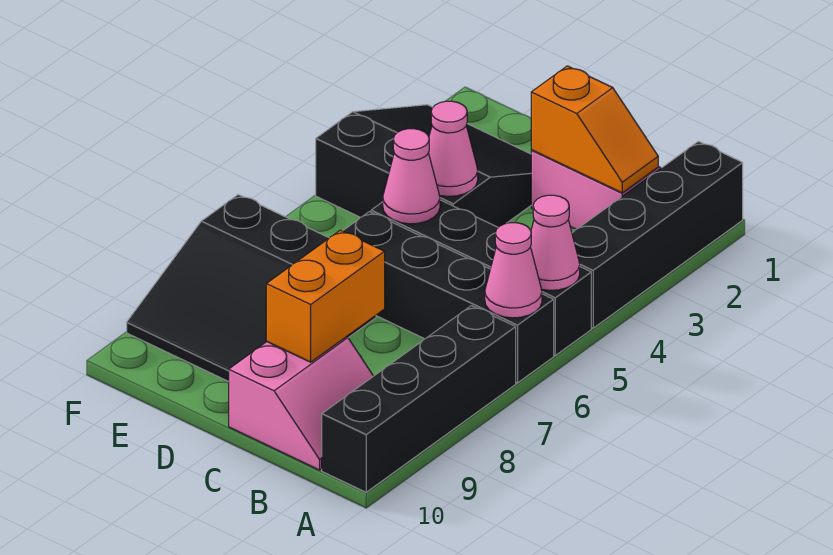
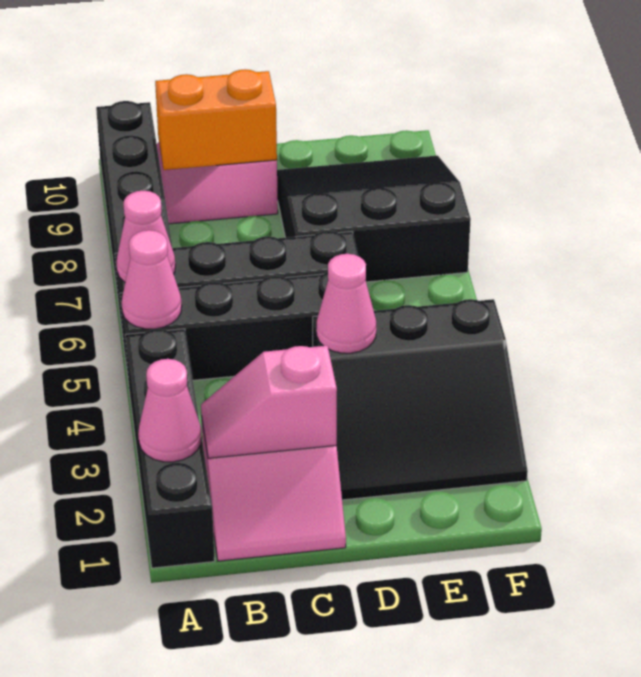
orange 1x2 slope [531,66,658,193] -> pink 1x2 slope [201,346,337,458]
orange 1x2 brick [266,230,385,362] -> orange 1x2 brick turned to [155,69,277,170]
pink 1x1 cone [383,129,440,224] -> pink 1x1 cone moved to [138,359,202,462]

